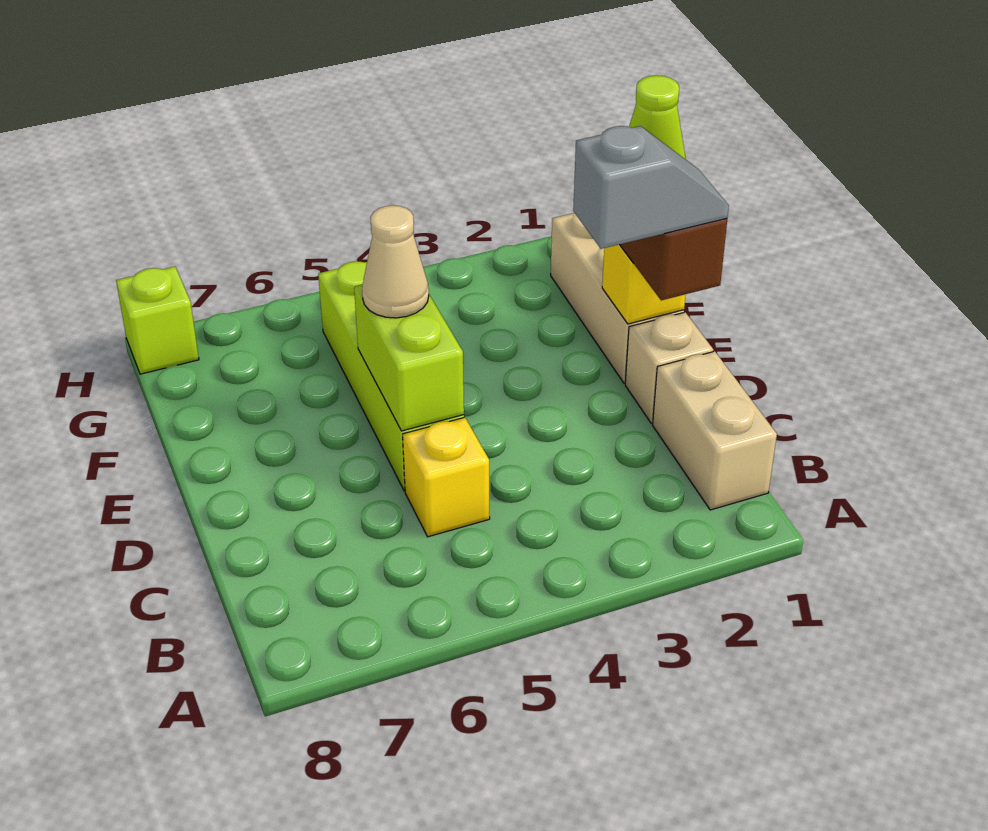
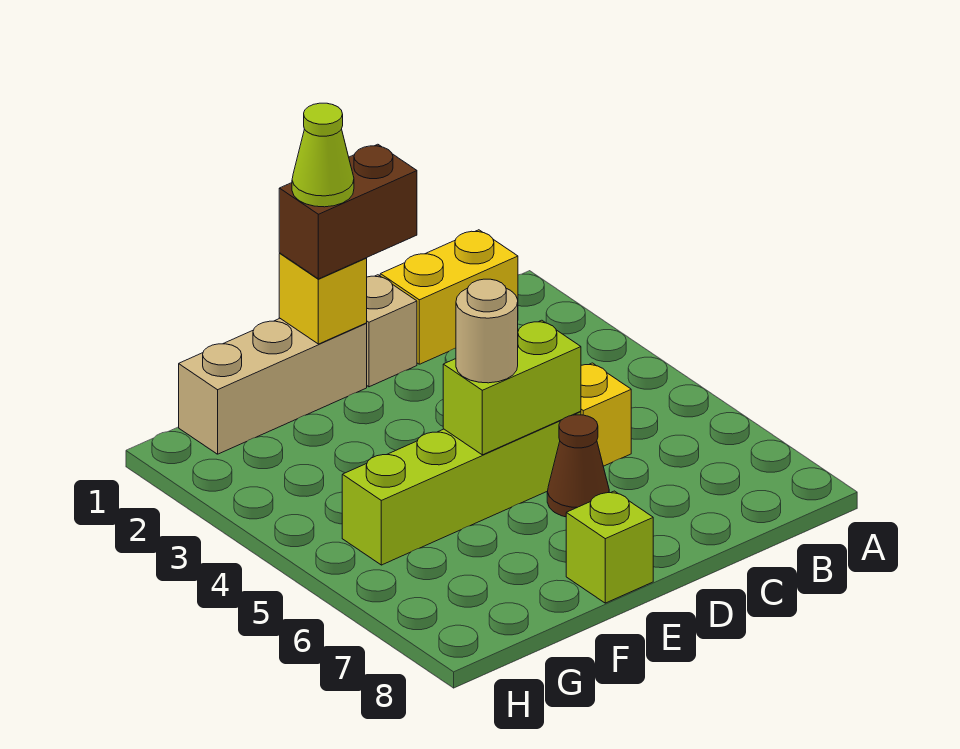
tan 1x2 brick [653,351,777,510] -> yellow 1x2 brick [380,230,518,364]
grey 1x2 slope [573,126,729,249] -> none
none -> brown 1x1 cone [547,415,609,517]
tan 1x1 cone [362,205,429,318] -> tan 1x1 round brick [456,279,518,383]
lime 1x1 brick [116,267,199,374] -> lime 1x1 brick moved to [566,491,653,603]

